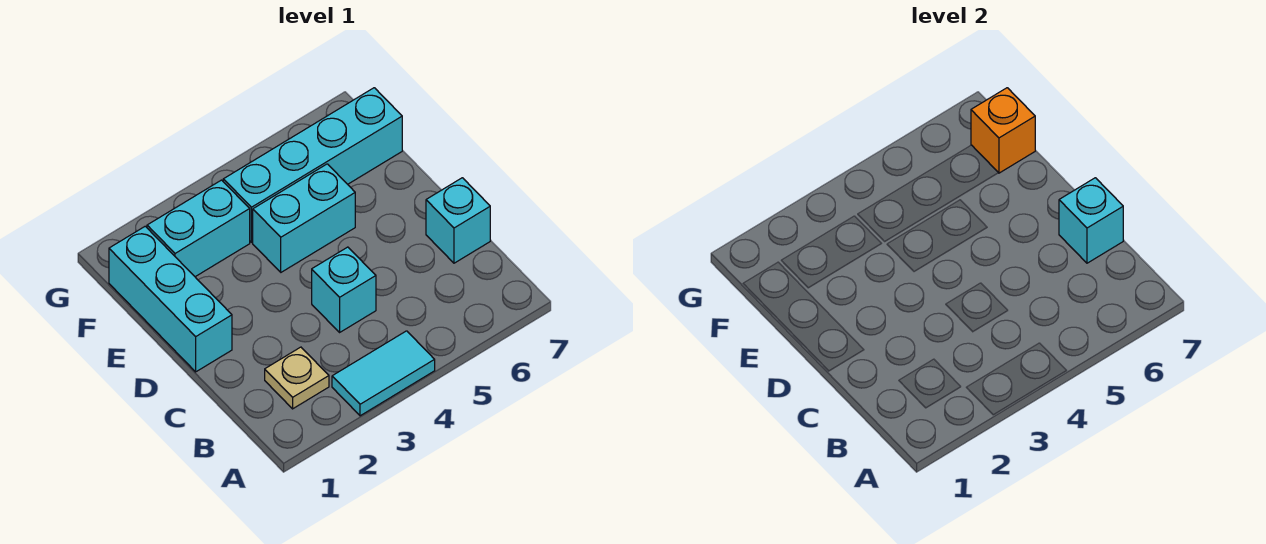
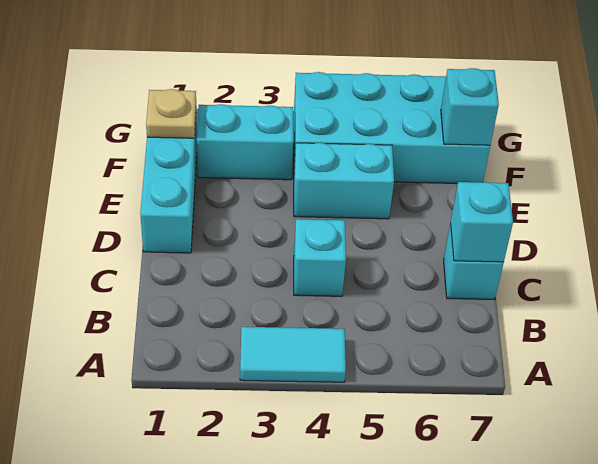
tan 1x1 plate [265,347,329,409] -> tan 1x1 plate moved to [146,89,196,138]
cyan 1x4 brick [223,88,402,242] -> cyan 2x4 brick [294,72,490,183]
orange 1x1 brick [971,88,1035,173] -> cyan 1x1 brick [441,68,499,145]

